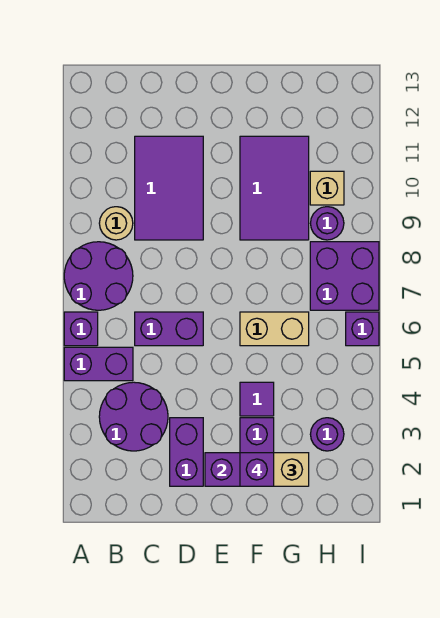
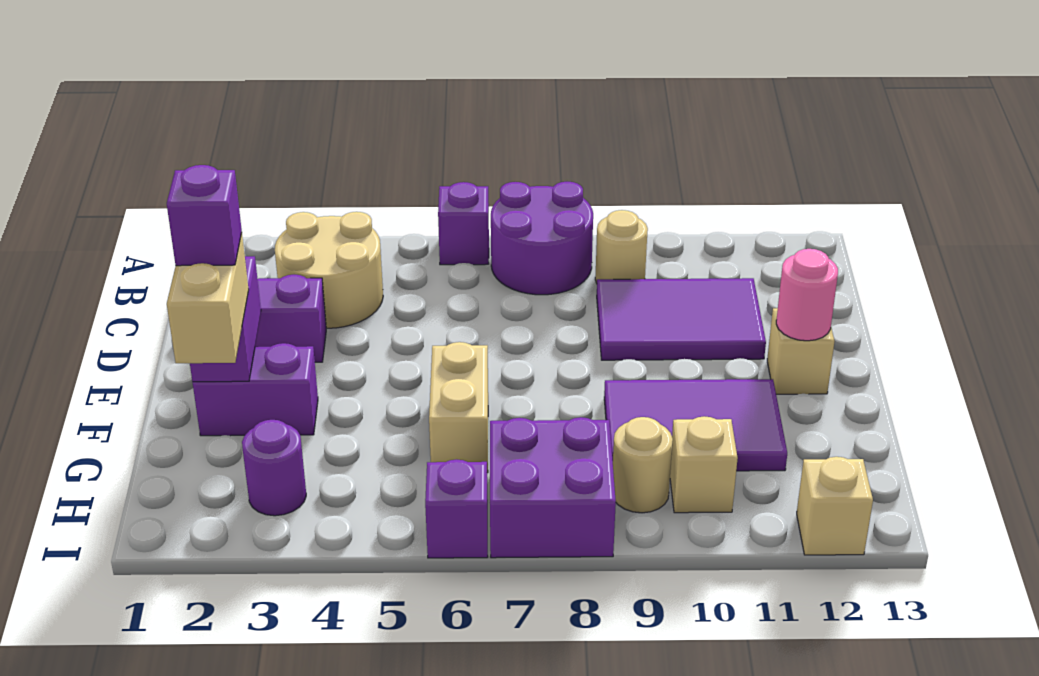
purple 1x2 brick [64,347,133,381] -> none
purple 2x2 round brick [99,382,168,451] -> tan 2x2 round brick [275,212,383,328]
purple 1x2 brick [135,312,203,346] -> none
none -> tan 1x1 brick [767,308,835,394]
none -> pink 1x1 round brick [776,249,838,341]
purple 1x1 tile [240,382,274,416] -> none
purple 1x1 round brick [310,207,344,240] -> tan 1x1 round brick [613,417,673,513]
none -> tan 1x1 brick [797,457,873,555]

